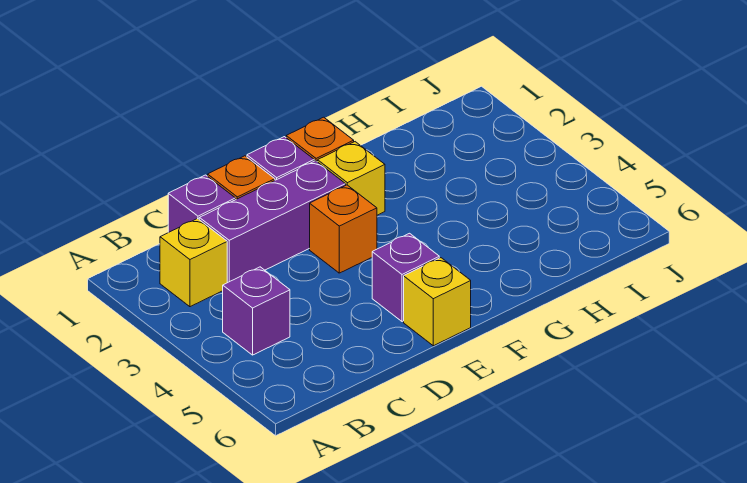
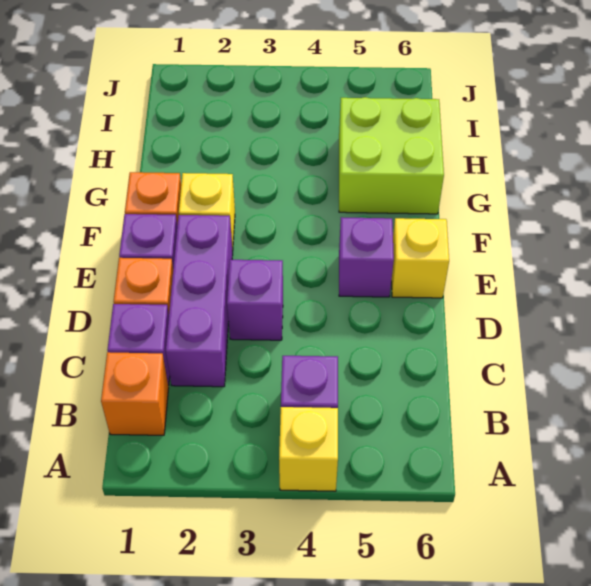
yellow 1x1 brick [160,219,227,307] -> yellow 1x1 brick moved to [279,407,338,491]
none -> purple 1x1 brick [227,260,283,340]
orange 1x1 brick [310,185,377,273] -> orange 1x1 brick moved to [101,352,169,435]
none -> lime 2x2 brick [339,97,444,214]

